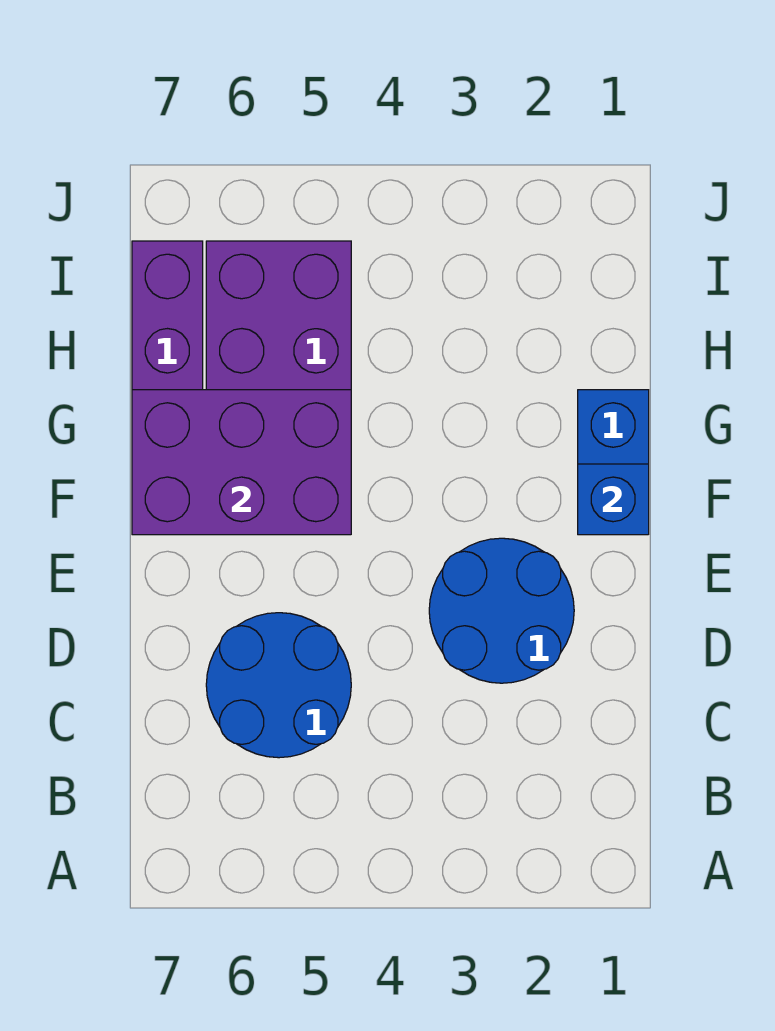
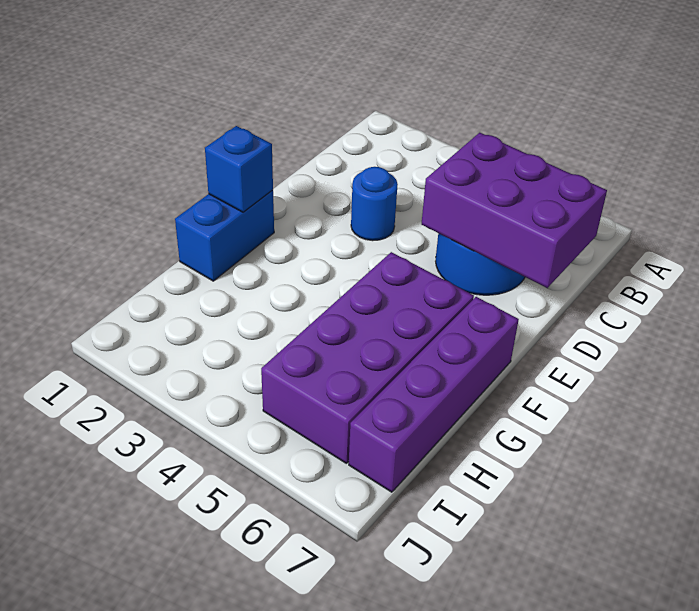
blue 2x2 round brick [429,538,574,683] -> blue 1x1 round brick [351,167,398,241]
purple 2x3 brick [132,390,351,535] -> purple 2x3 brick moved to [422,133,607,288]

